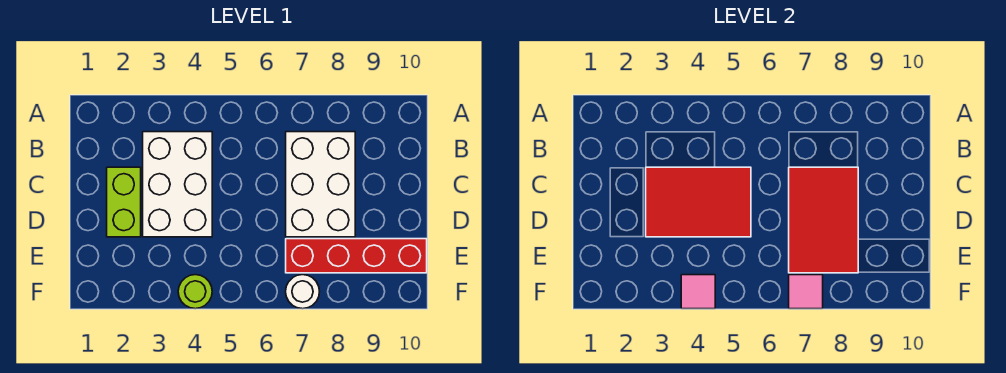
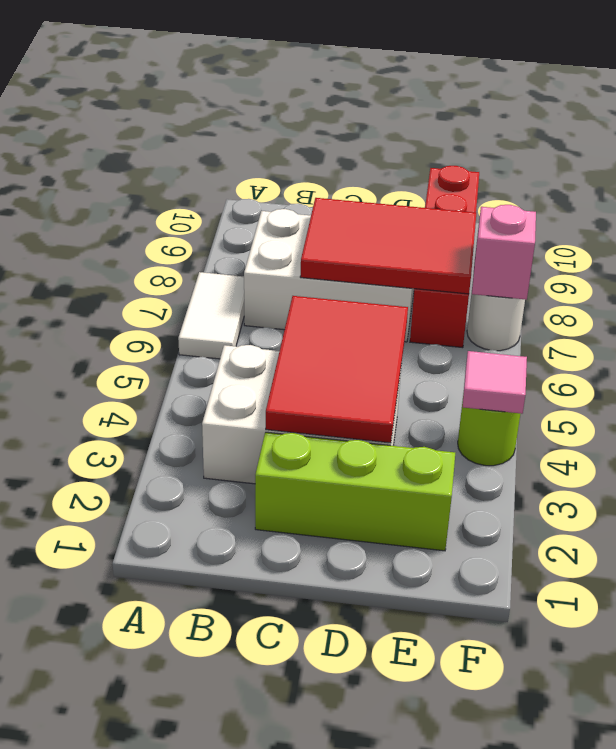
none -> white 1x2 tile [178,272,244,359]
lime 1x2 brick [107,167,141,237] -> lime 1x3 brick [255,432,455,551]
pink 1x1 tile [789,275,823,309] -> pink 1x1 brick [472,205,536,300]

